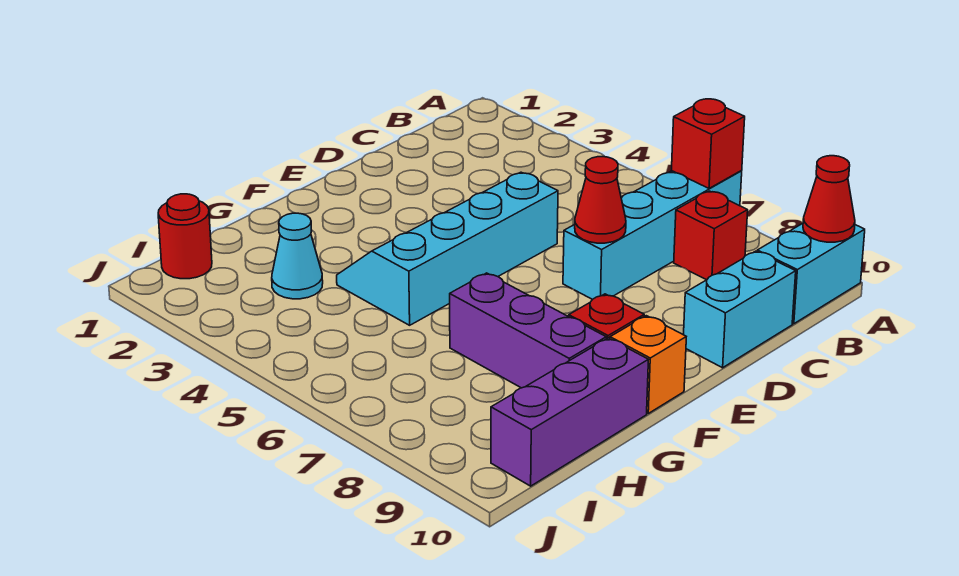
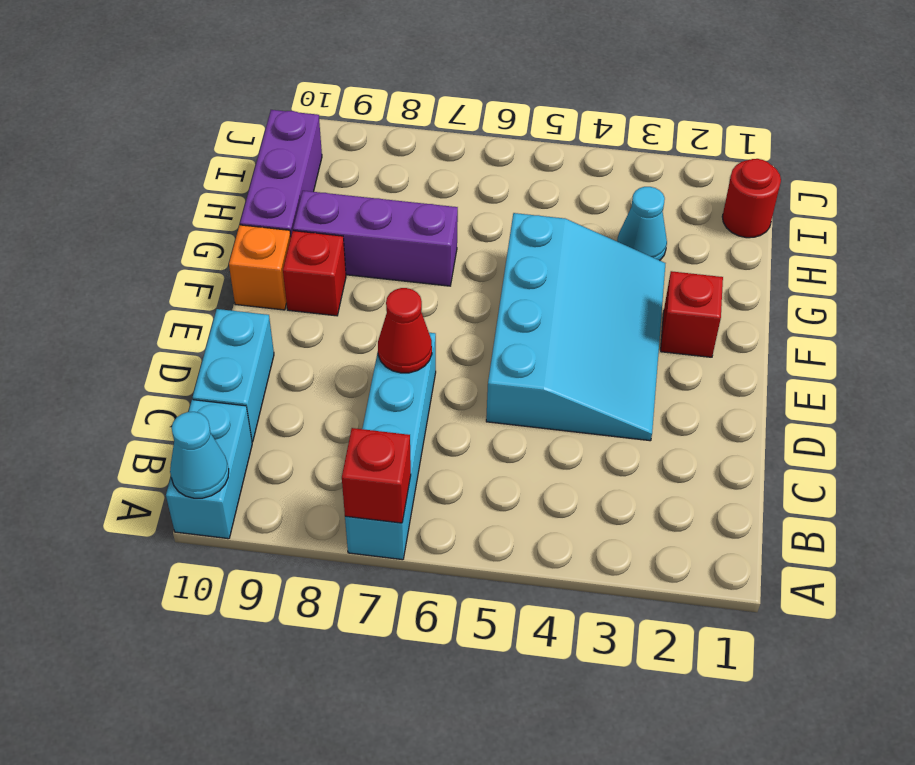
red 1x1 cone [803,156,855,242] -> cyan 1x1 cone [170,412,229,498]
red 1x1 brick [674,191,748,280] -> red 1x1 brick moved to [661,271,723,357]
cyan 2x4 slope [337,172,558,325] -> cyan 3x4 slope [486,213,666,441]

